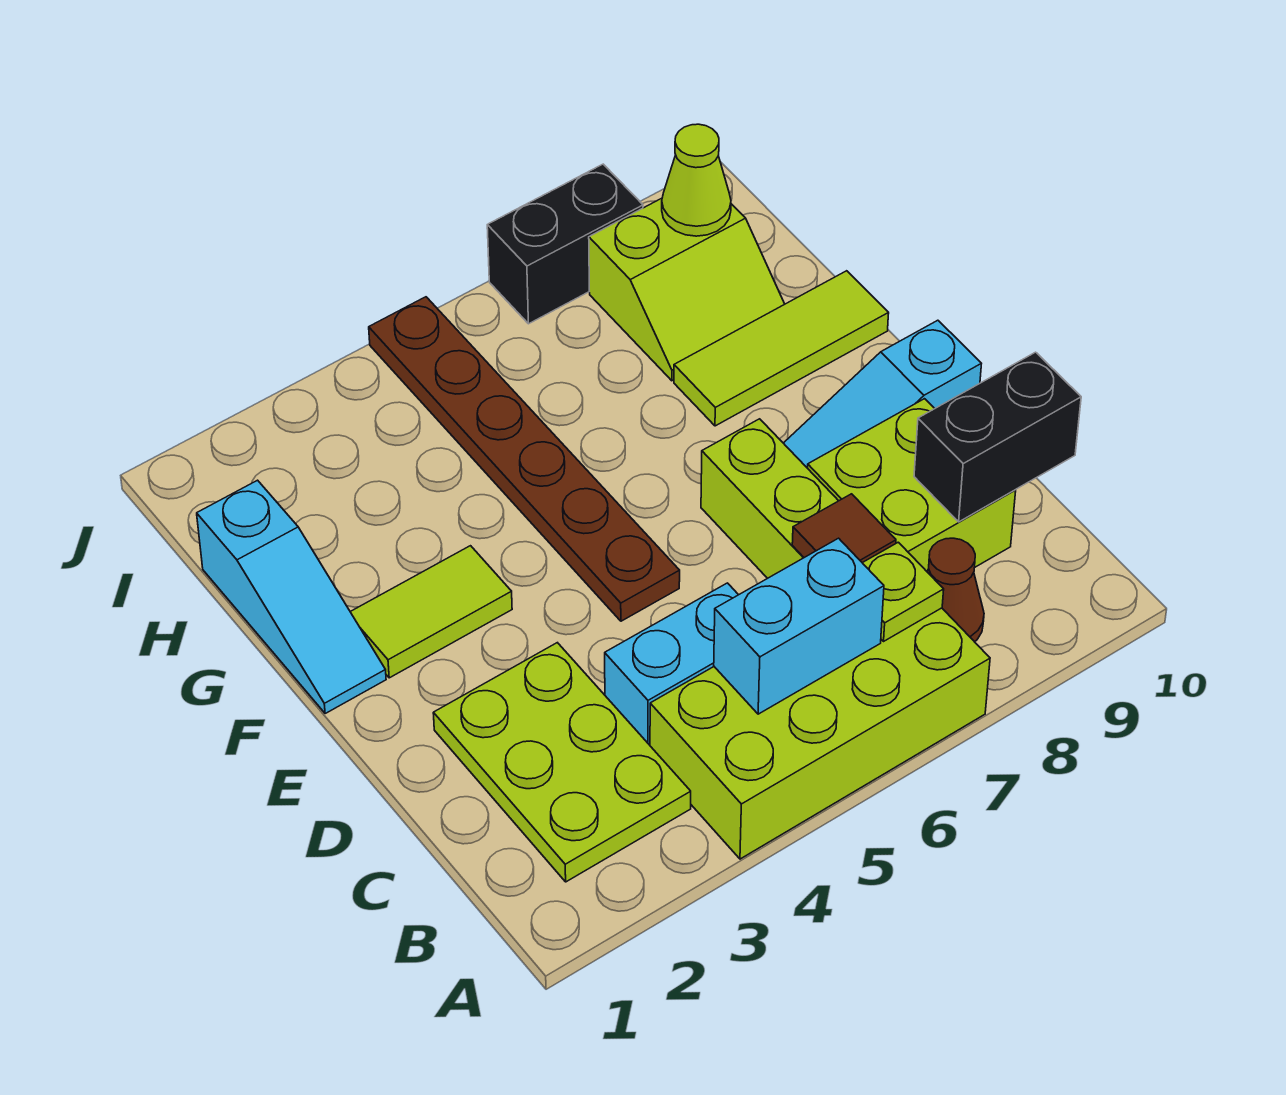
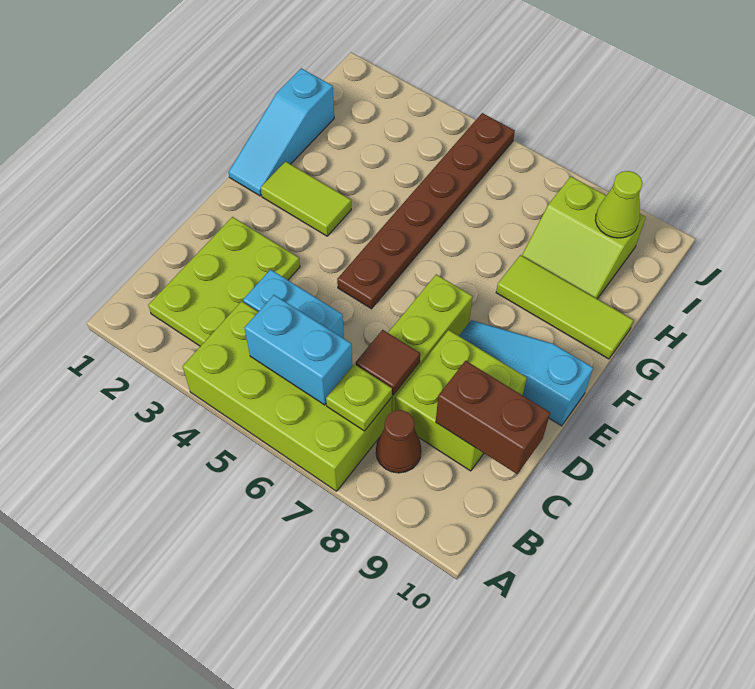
black 1x2 brick [914,352,1081,522] -> brown 1x2 brick [436,361,550,474]
black 1x2 brick [487,164,643,324] -> none

